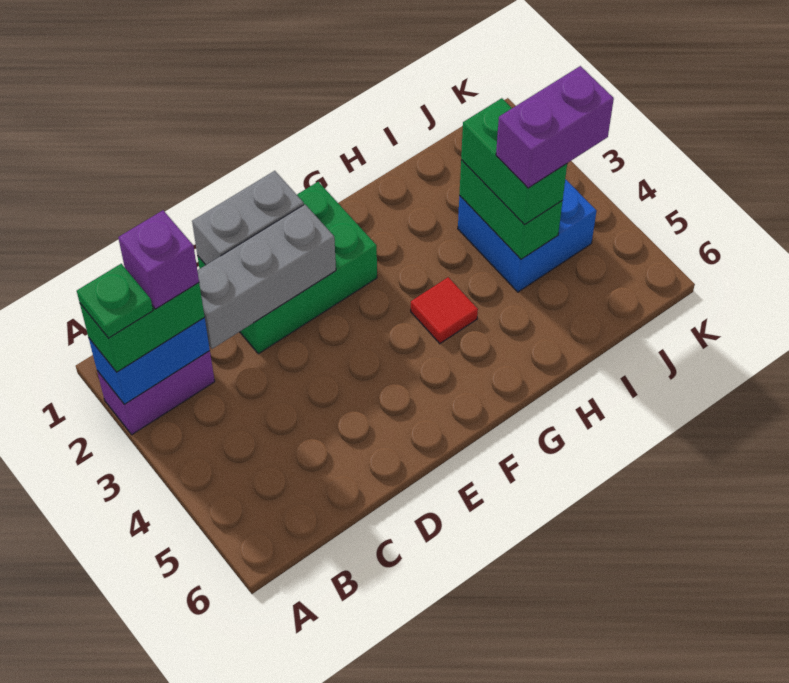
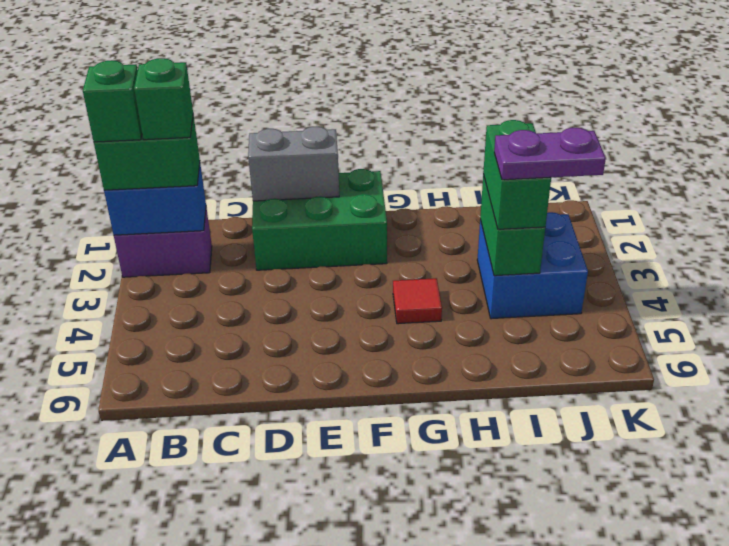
green 1x1 plate [77,264,153,338] -> green 1x1 brick [83,60,142,142]
purple 1x1 brick [118,210,199,309] -> green 1x1 brick [134,58,193,140]
grey 1x3 brick [197,204,336,349] -> none
purple 1x2 brick [496,66,614,188] -> purple 1x2 plate [494,128,606,180]

